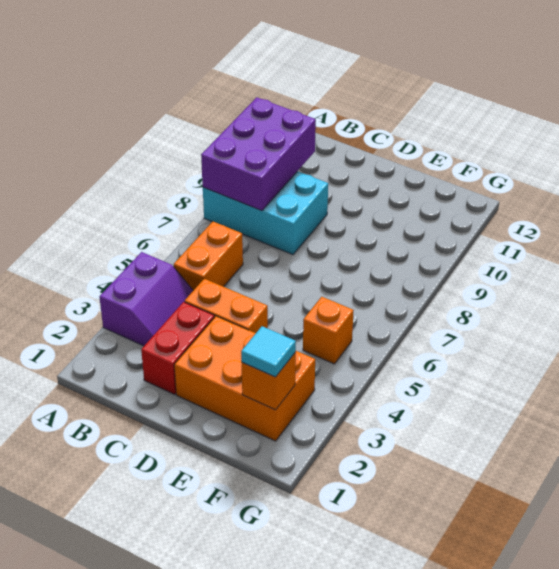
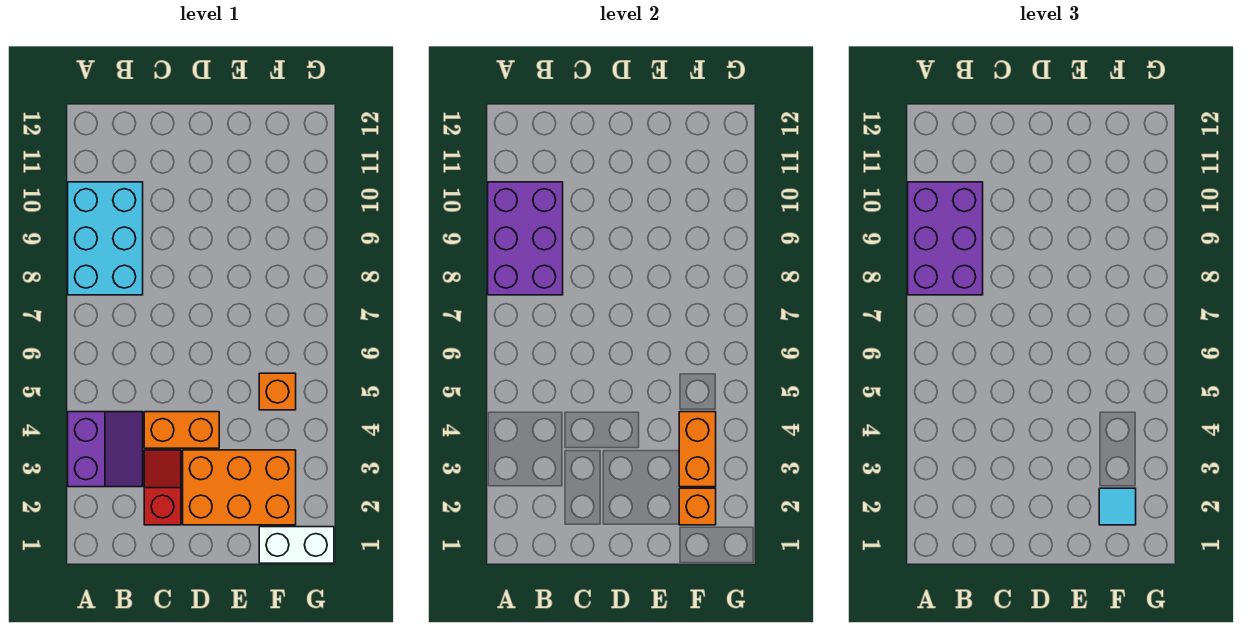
cyan 2x3 brick [203,171,328,255] -> cyan 2x3 brick turned to [68,182,143,295]
none -> purple 2x3 brick [908,182,983,295]
orange 1x2 brick [174,222,243,290] -> orange 1x2 brick moved to [679,412,716,487]
red 1x2 brick [141,302,214,394] -> red 1x2 slope [144,450,181,525]
none -> white 1x2 brick [259,527,334,563]

